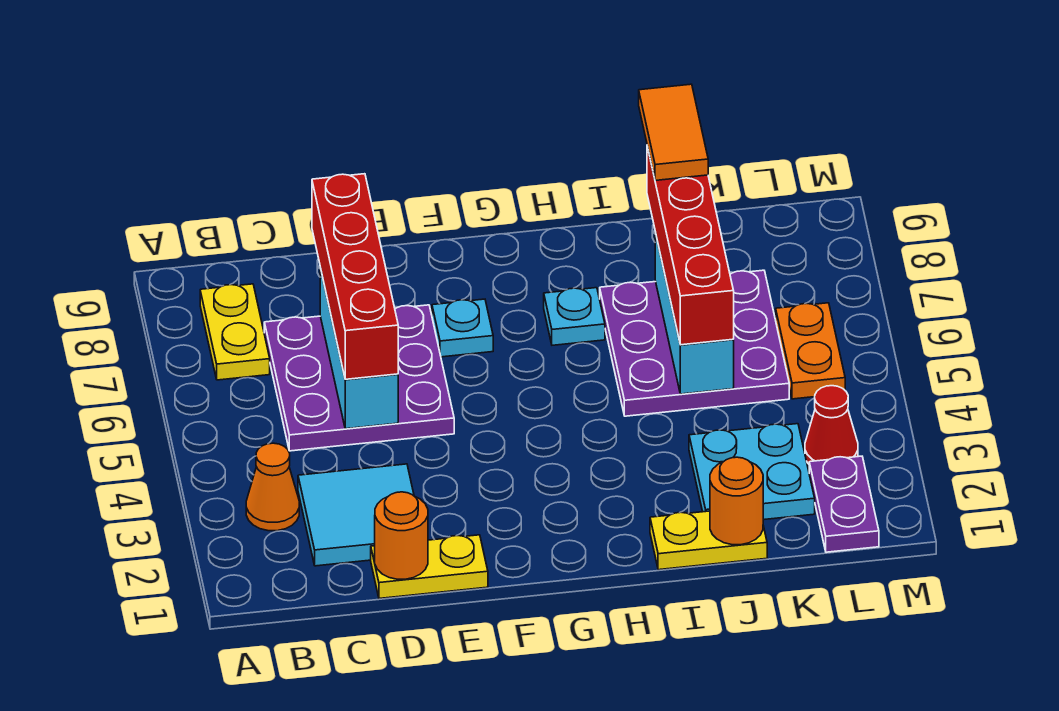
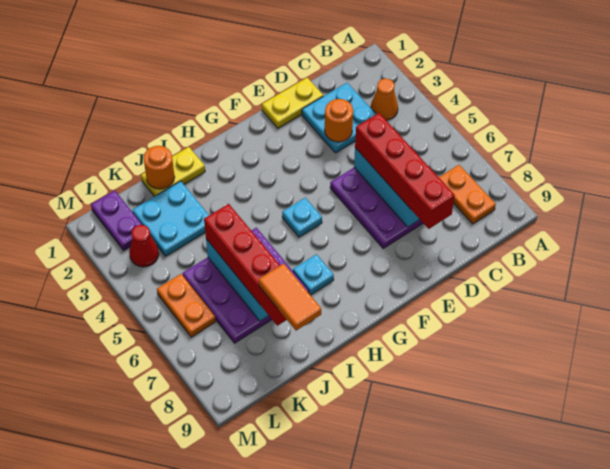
yellow 1x2 plate [200,284,270,380] -> orange 1x2 plate [439,165,496,224]
cyan 2x2 tile [298,464,414,566] -> cyan 2x2 plate [302,83,376,153]
orange 1x1 round brick [375,492,428,579] -> orange 1x1 round brick moved to [325,99,353,142]
cyan 1x1 plate [432,299,493,357] -> cyan 1x1 plate moved to [282,198,322,237]

